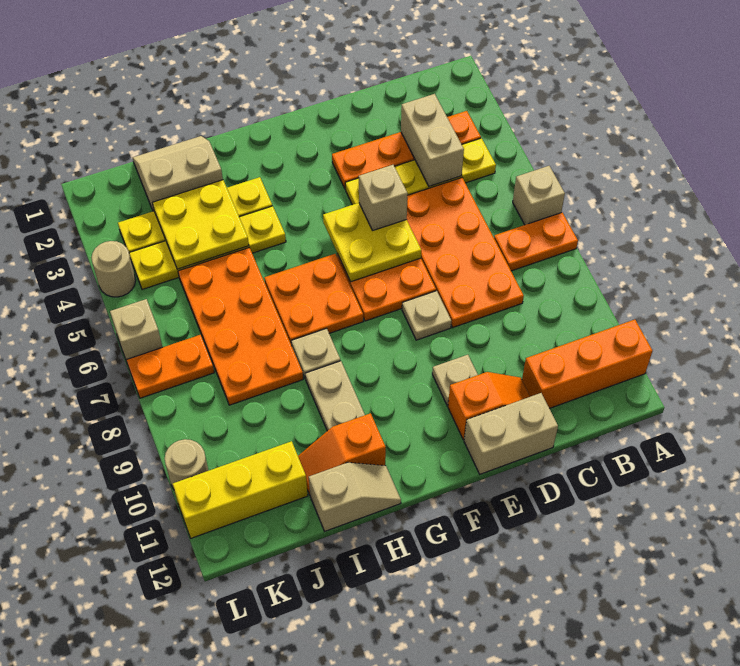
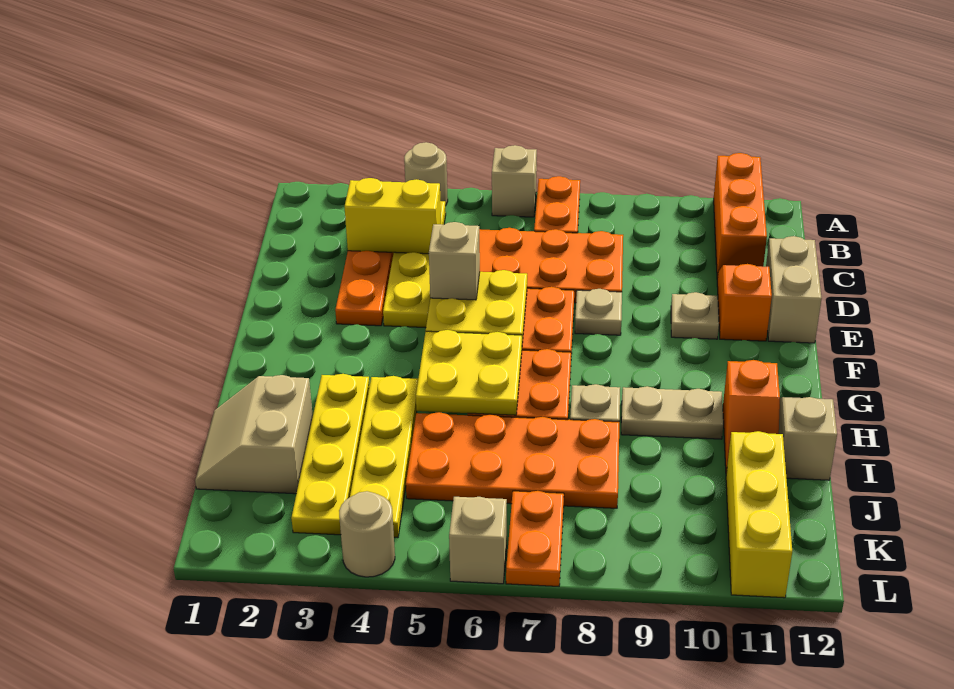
tan 1x2 brick [401,94,464,186] -> yellow 1x2 brick [345,178,441,254]
yellow 2x2 plate [153,180,249,269] -> yellow 2x2 plate moved to [416,330,522,415]
tan 1x1 round brick [165,439,208,489] -> tan 1x1 round brick moved to [404,142,448,206]

